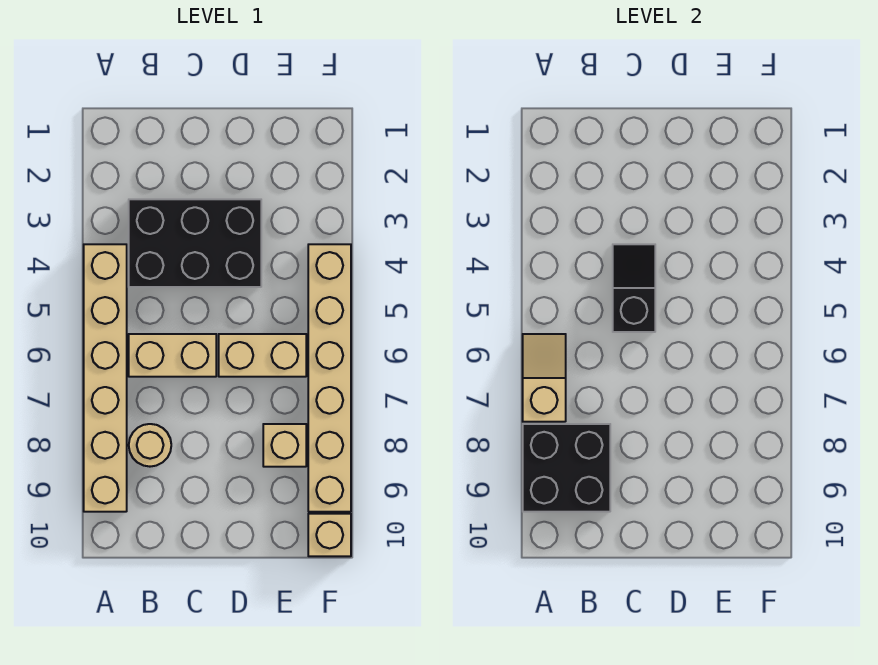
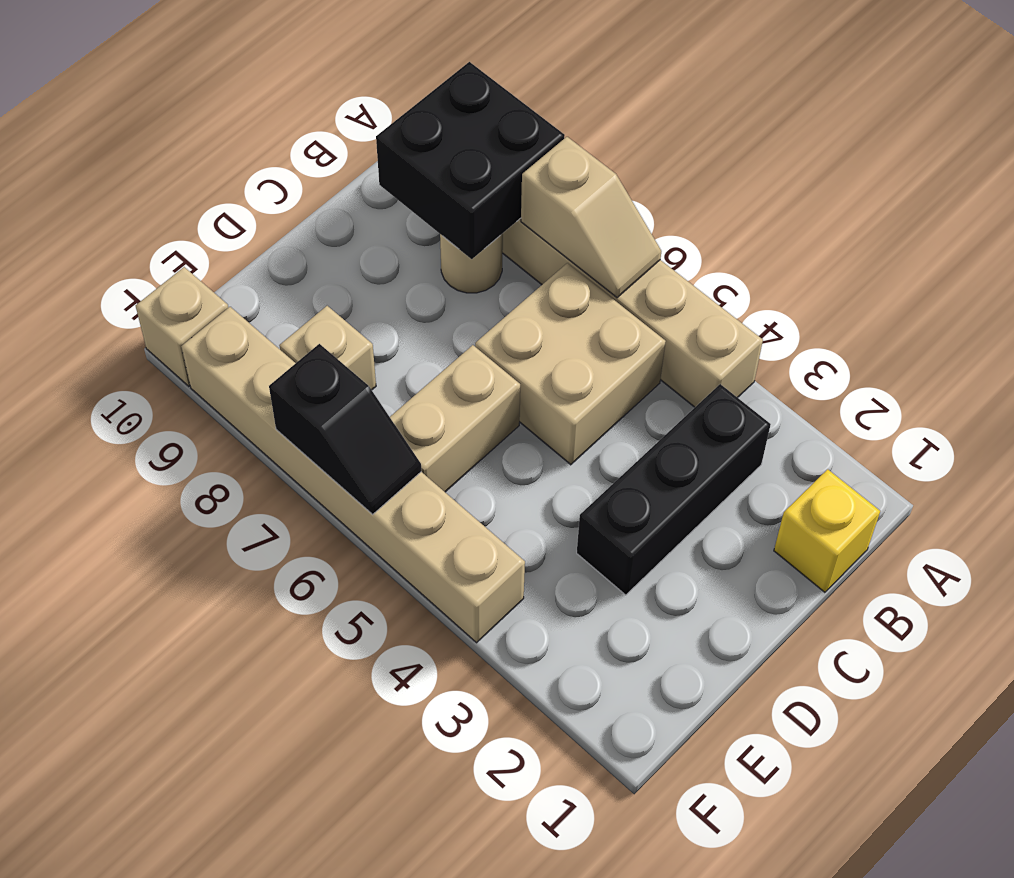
none -> yellow 1x1 brick [774,469,880,592]
black 2x3 brick [129,199,261,287] -> black 1x3 brick [577,384,771,595]
tan 1x2 brick [129,334,216,377] -> tan 2x2 brick [475,263,666,465]
black 1x2 slope [613,244,655,332] -> black 1x2 slope moved to [269,344,421,515]

